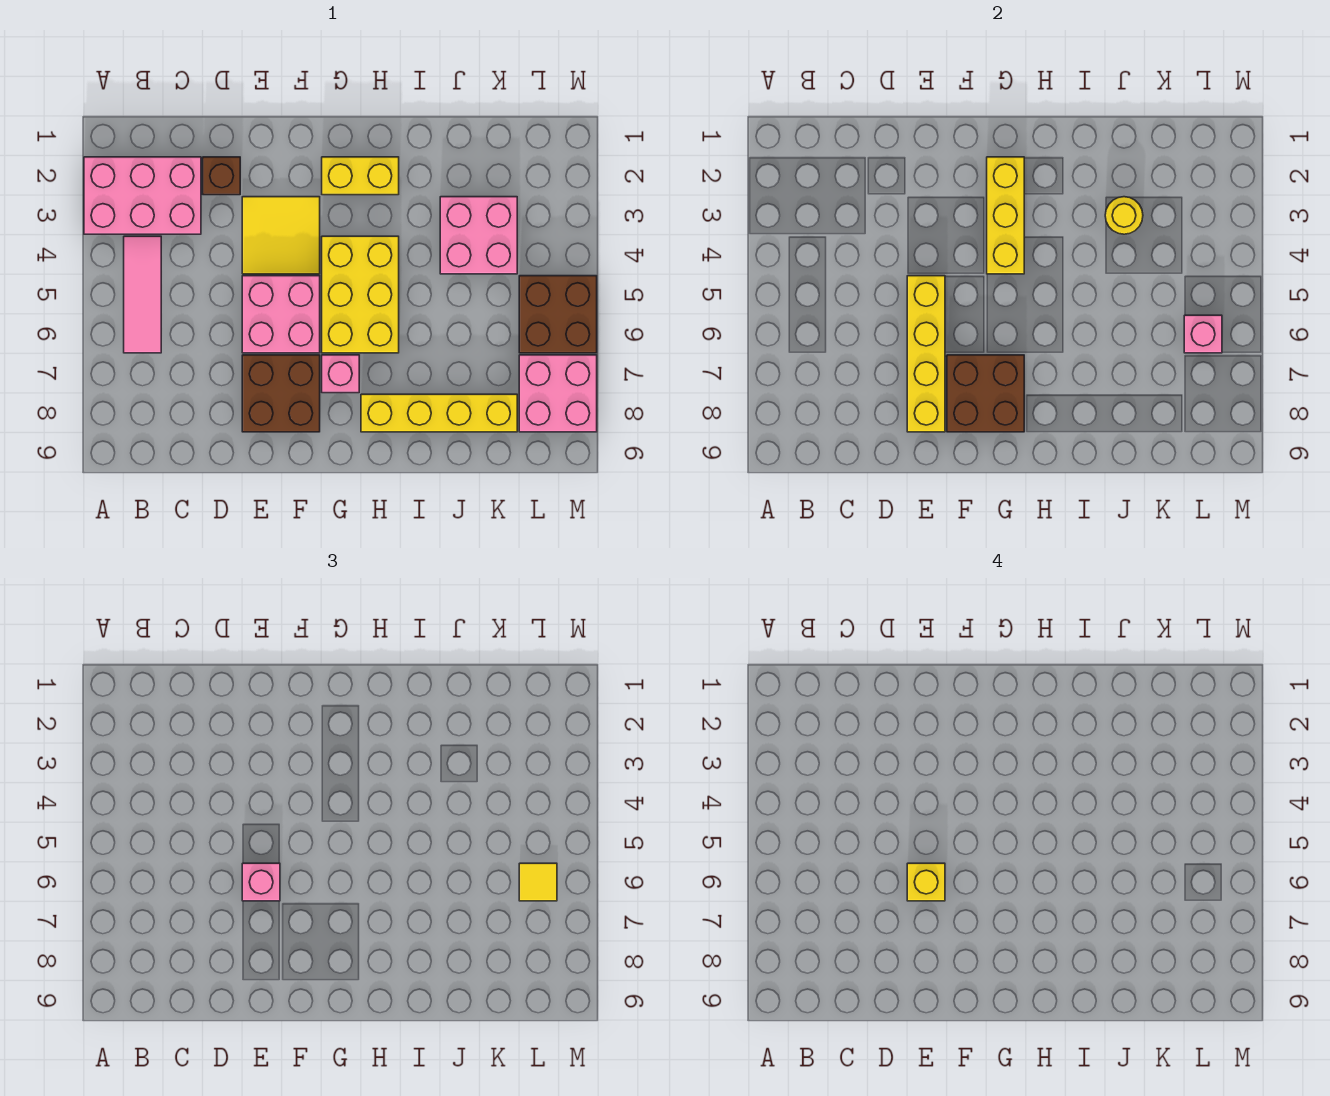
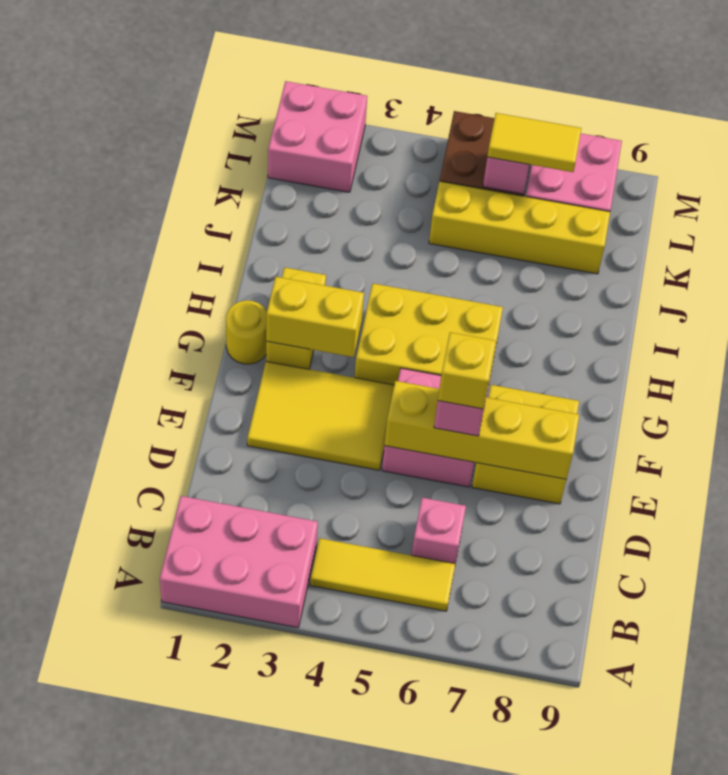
pink 2x3 brick [84,157,201,234] -> pink 2x3 brick turned to [160,496,318,628]
pink 1x3 tile [124,236,161,353] -> yellow 1x3 tile [310,538,455,611]
brown 1x1 brick [203,157,240,195] -> none
yellow 2x2 tile [242,197,320,274] -> yellow 2x3 tile [247,362,394,470]
brown 2x2 brick [242,355,320,432] -> yellow 2x2 brick [472,385,579,504]
brown 2x2 brick [947,355,1024,432] -> none
yellow 1x3 brick [987,157,1024,274] -> yellow 1x2 brick [266,277,364,357]
pink 1x1 brick [322,355,359,393] -> pink 1x1 brick moved to [412,498,466,564]
yellow 1x4 brick [361,394,517,432] -> yellow 1x4 brick turned to [429,181,610,274]
pink 2x2 brick [440,197,517,274] -> pink 2x2 brick moved to [268,81,367,192]
yellow 1x1 round brick [1105,197,1143,234] -> yellow 1x1 round brick moved to [226,300,267,364]
yellow 1x1 tile [519,863,557,901] -> yellow 1x2 tile [487,113,581,172]

